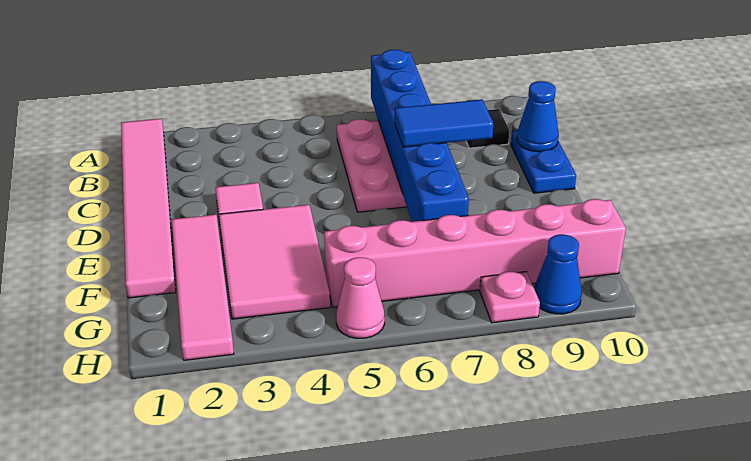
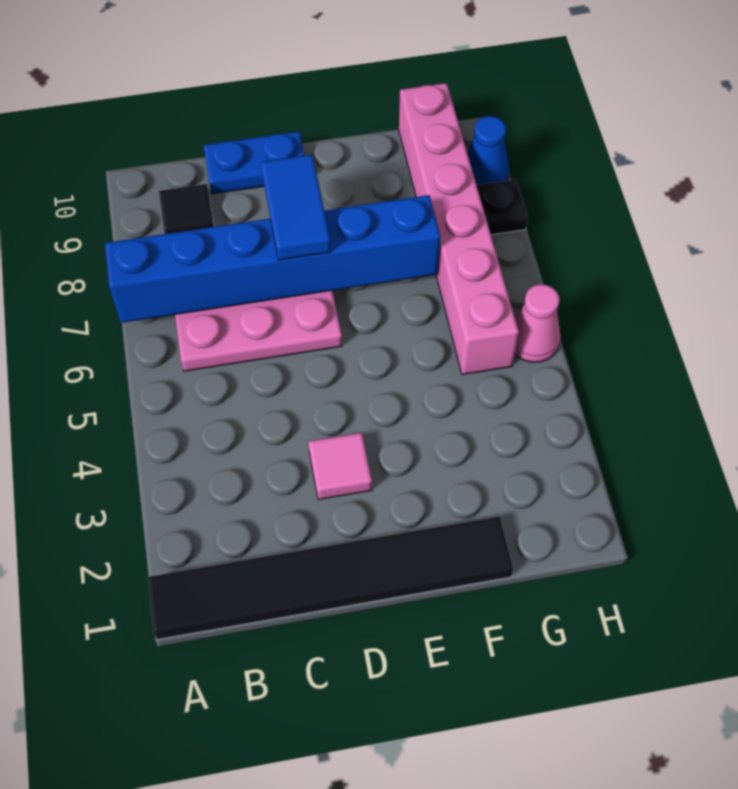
pink 1x6 tile [121,119,176,298] -> black 1x6 tile [148,516,513,639]
blue 1x1 cone [517,81,559,152] -> none
pink 1x4 tile [172,214,234,360] -> none
pink 2x3 tile [219,205,330,319] -> none
pink 1x1 plate [480,272,540,323] -> black 1x1 plate [477,179,528,235]

